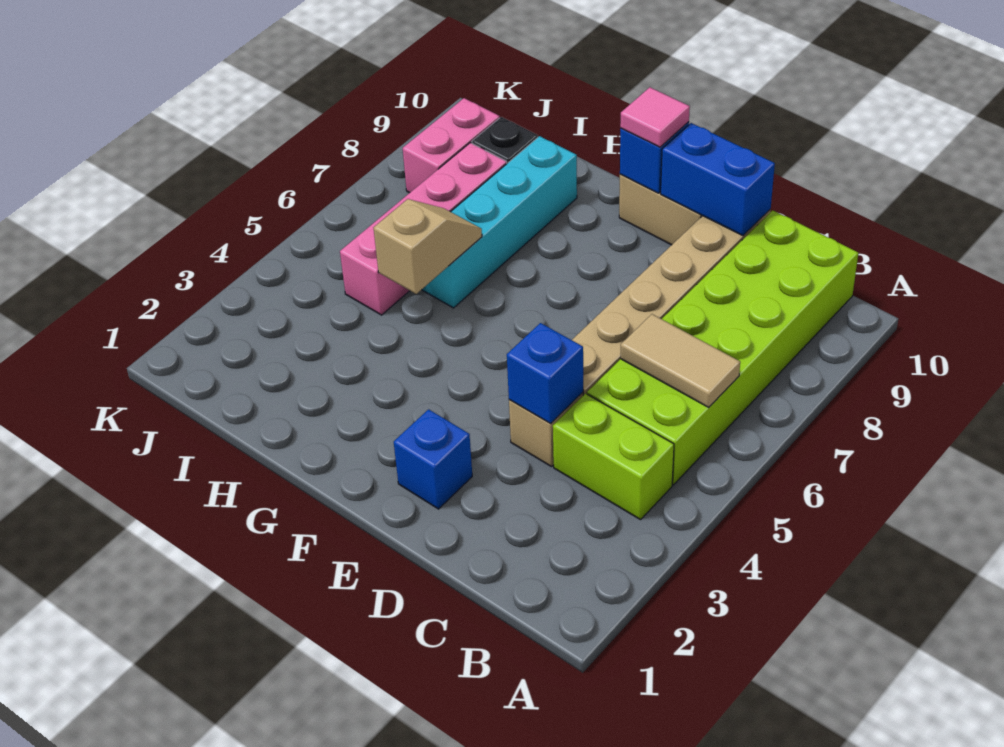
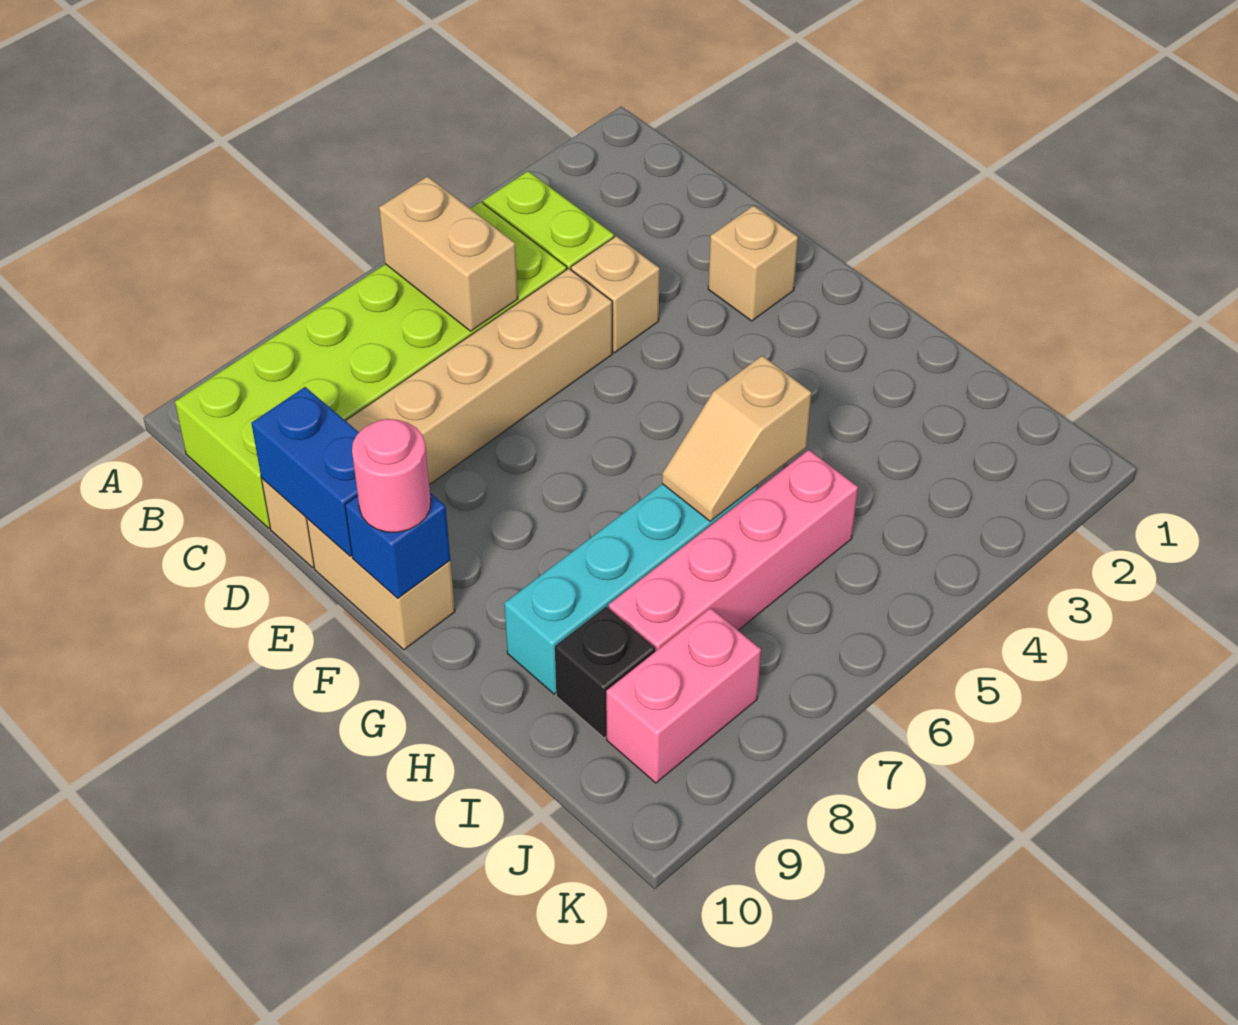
tan 1x2 tile [620,314,740,407] -> tan 1x2 brick [379,176,518,331]
blue 1x1 brick [507,323,583,423] -> none
blue 1x1 brick [394,409,472,509] -> tan 1x1 brick [708,205,798,321]
pink 1x1 tile [620,87,690,147] -> pink 1x1 round brick [352,419,431,532]

